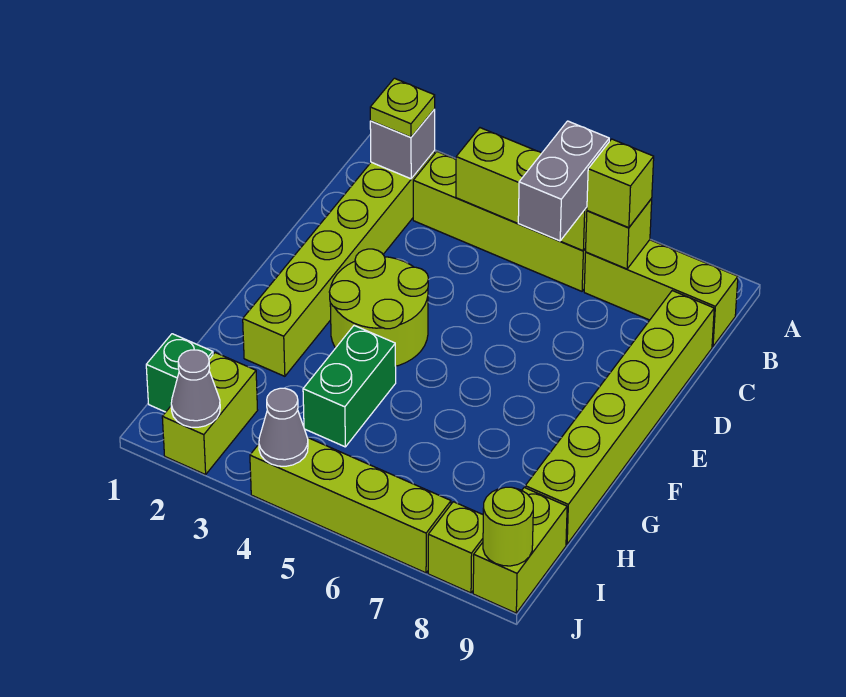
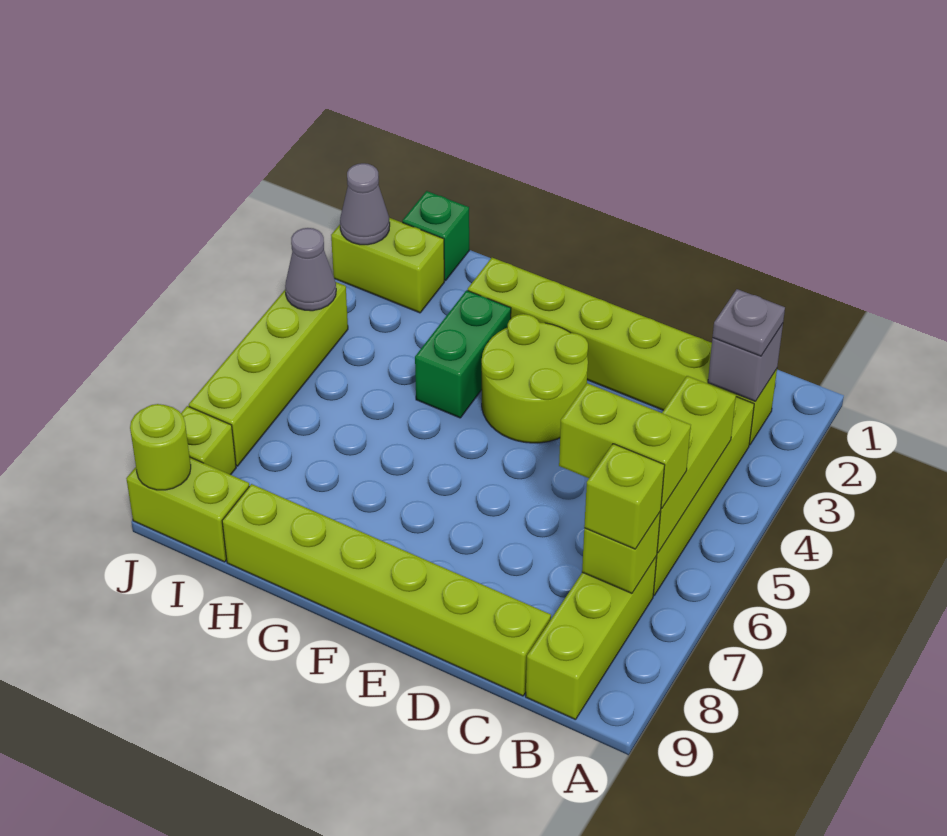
lime 1x1 plate [370,78,435,137] -> grey 1x1 plate [713,289,785,356]
grey 1x2 brick [518,121,609,241] -> lime 1x2 brick [559,383,691,508]
green 1x2 brick [303,326,396,447] -> green 1x2 brick turned to [415,290,511,418]

